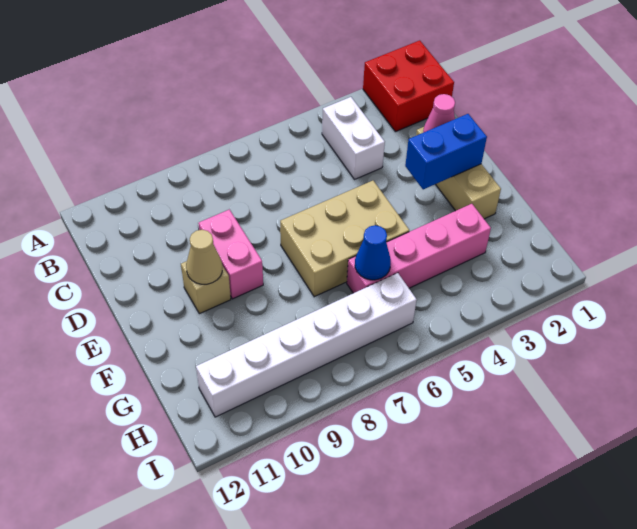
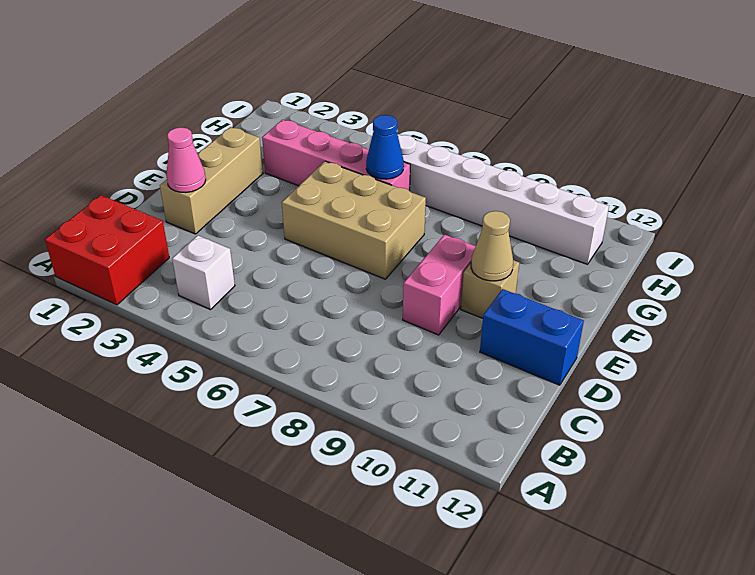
white 1x2 brick [322,97,385,180] -> white 1x1 brick [172,235,235,310]
blue 1x2 brick [405,114,487,189] -> blue 1x2 brick moved to [480,289,584,385]

